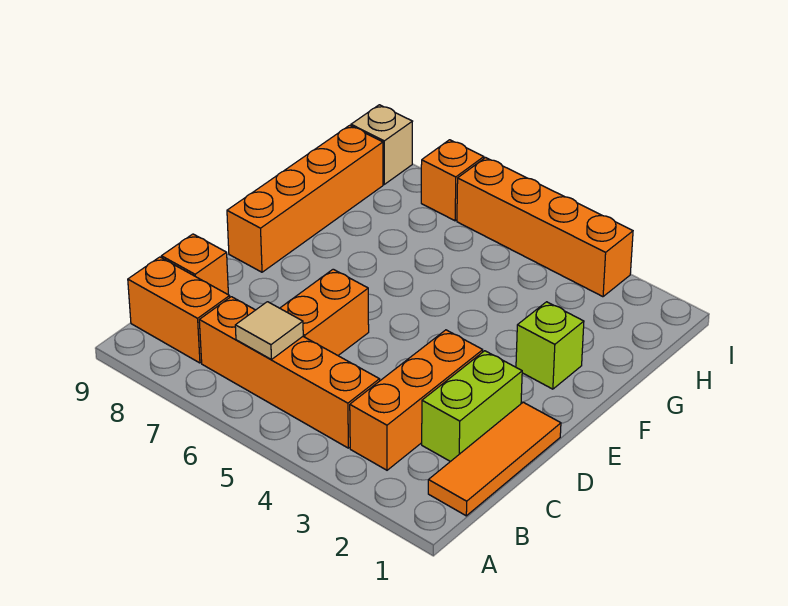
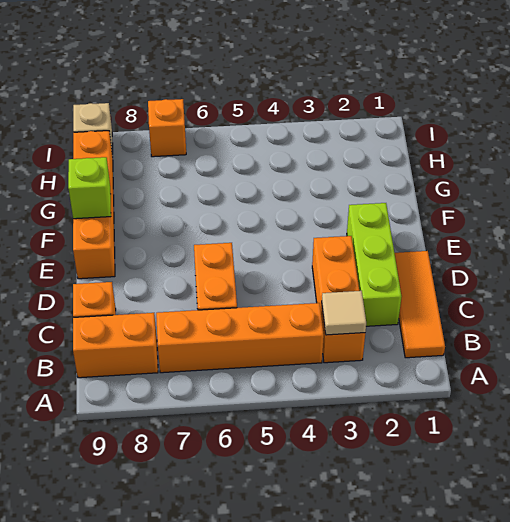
tan 1x1 tile [235,302,303,359] -> tan 1x1 tile moved to [322,291,366,335]
lime 1x2 brick [422,351,522,462] -> lime 1x3 brick [347,203,402,326]
lime 1x1 brick [516,302,584,389] -> lime 1x1 brick moved to [68,157,111,219]
orange 1x4 brick [457,158,633,297] -> none

